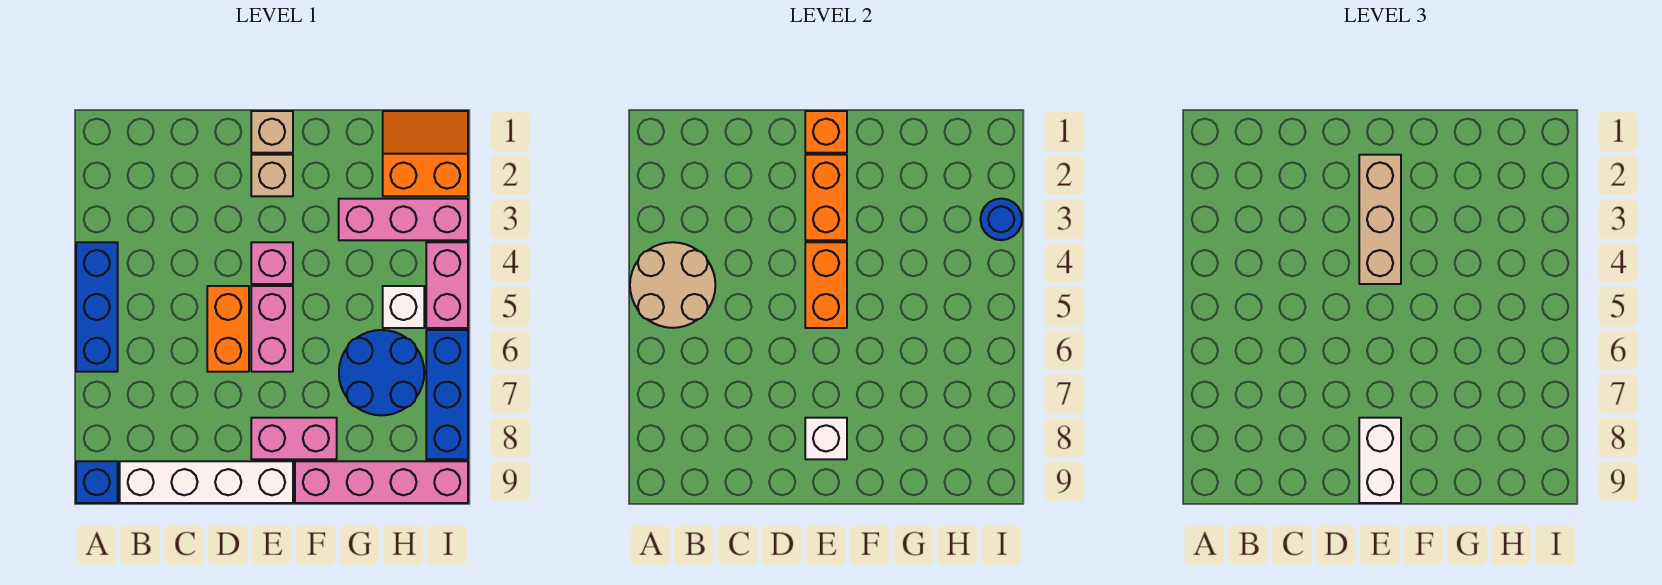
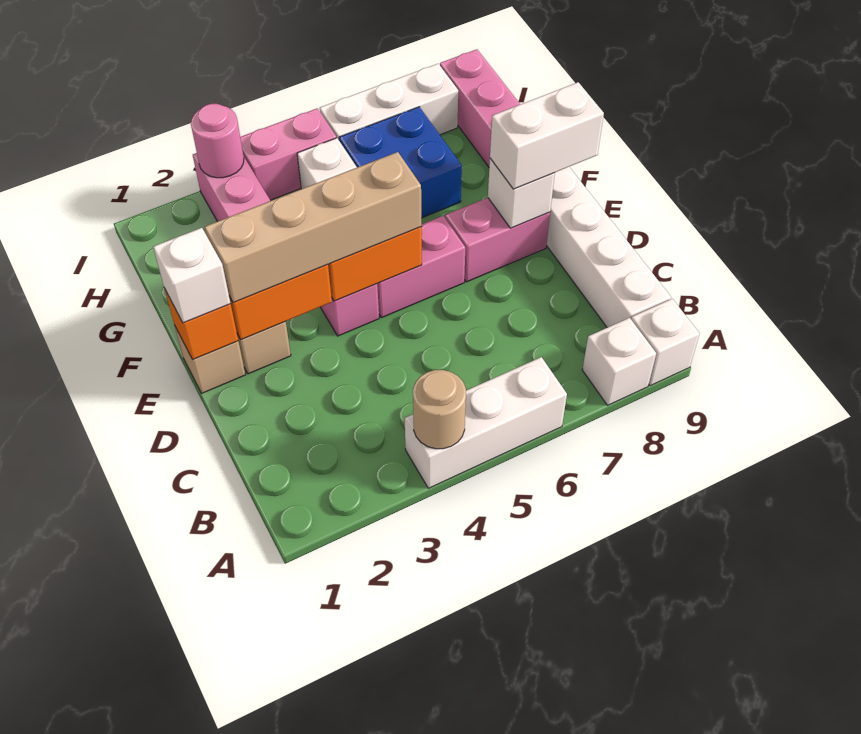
blue 1x3 brick [76,242,118,372] -> white 1x3 brick [405,357,567,488]
tan 2x2 round brick [630,242,715,328] -> tan 1x1 round brick [413,370,466,449]
none -> white 1x1 brick [582,318,656,405]
blue 1x1 brick [76,461,118,503] -> white 1x1 brick [631,299,700,386]
orange 1x2 brick [207,286,249,372] -> none
none -> white 1x1 brick [153,228,231,323]
tan 1x3 brick [1359,155,1401,284] -> tan 1x4 brick [205,152,421,303]
pink 1x2 brick [251,418,337,459] -> pink 1x2 brick turned to [445,198,550,282]
blue 2x2 round brick [339,330,424,415] -> blue 2x2 brick [339,107,462,218]
orange 2x2 slope [383,111,468,196] -> none
blue 1x1 round brick [980,199,1022,240] -> pink 1x1 round brick [191,104,244,178]
blue 1x3 brick [426,330,468,459] -> white 1x3 brick [320,64,458,141]

